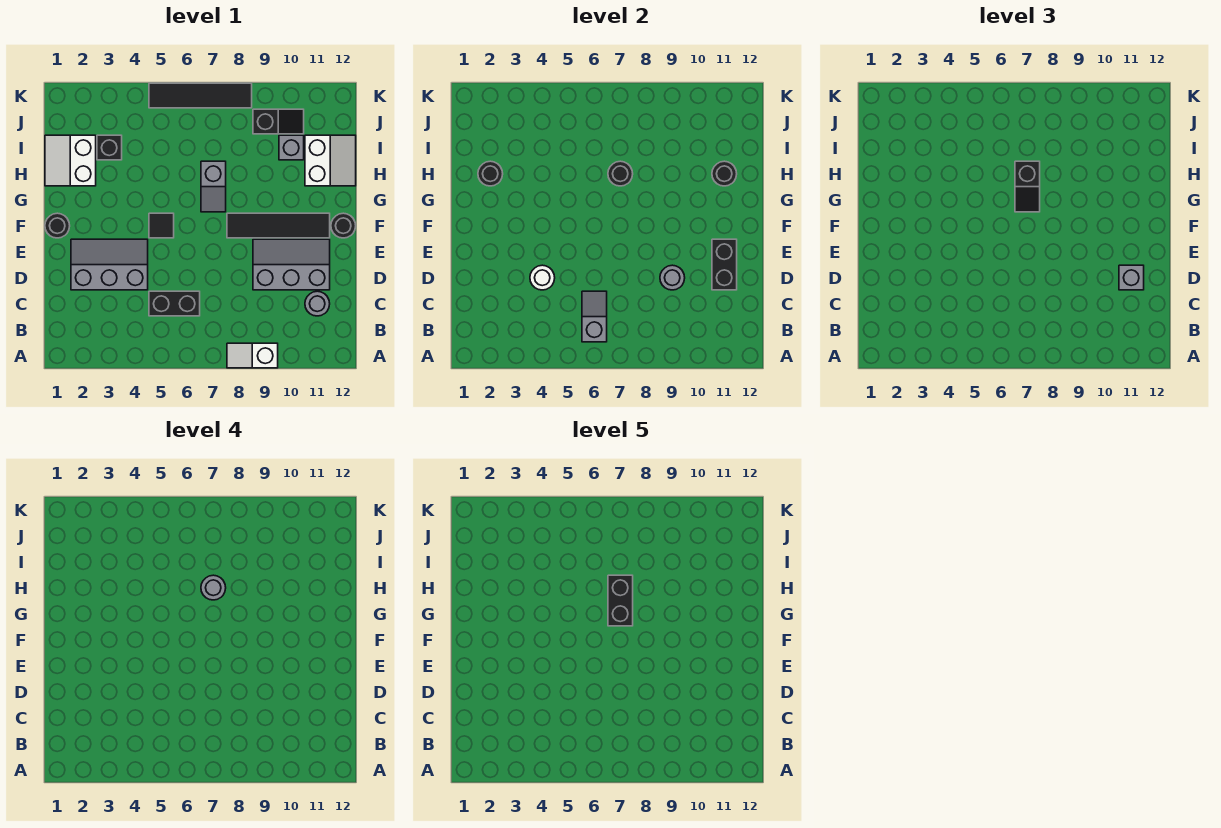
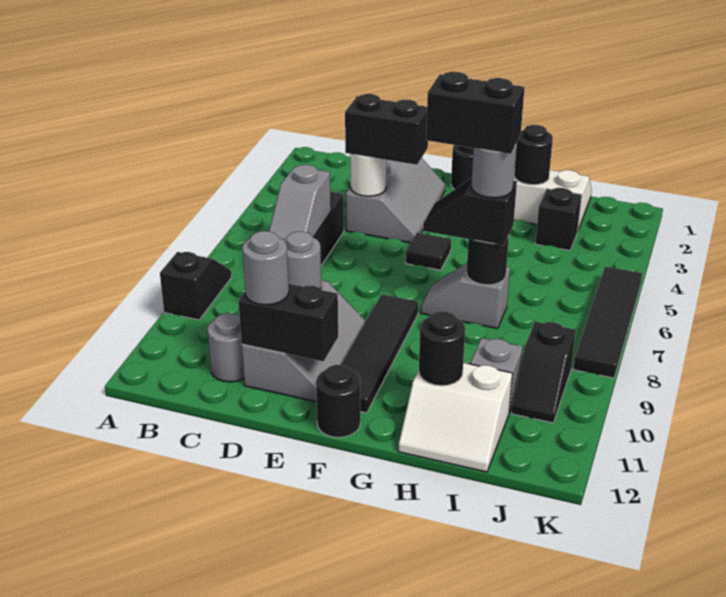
white 1x2 slope [227,343,278,368] -> black 1x2 slope [160,252,231,320]
grey 1x2 slope [582,291,607,342] -> grey 1x2 slope turned to [269,165,331,240]
none -> black 1x2 brick [345,94,428,165]
grey 1x1 brick [1119,265,1144,290] -> grey 1x1 round brick [242,231,289,305]

